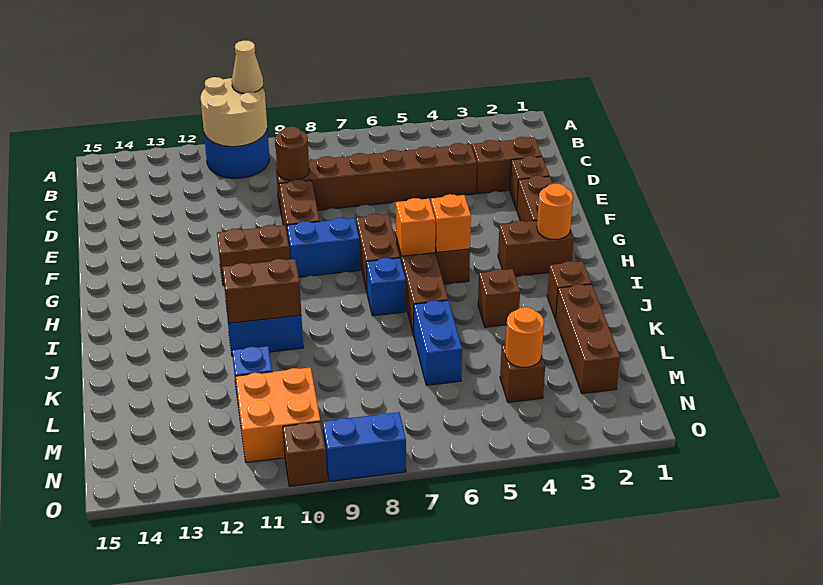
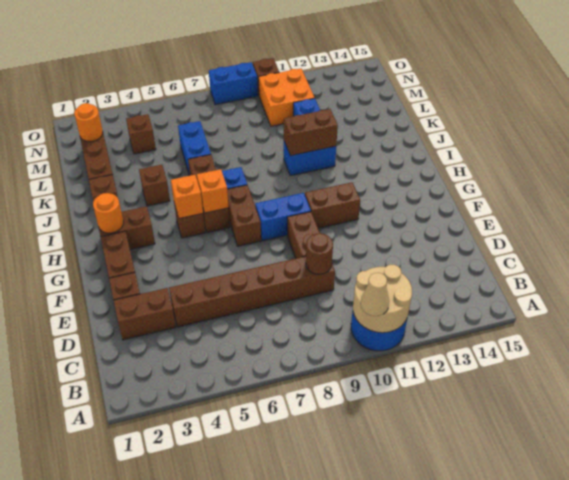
orange 1x1 round brick [505,307,544,367] -> orange 1x1 round brick moved to [74,103,103,141]

